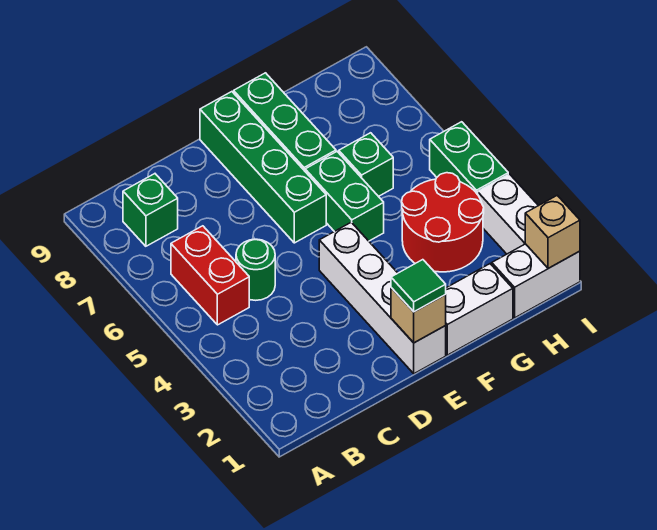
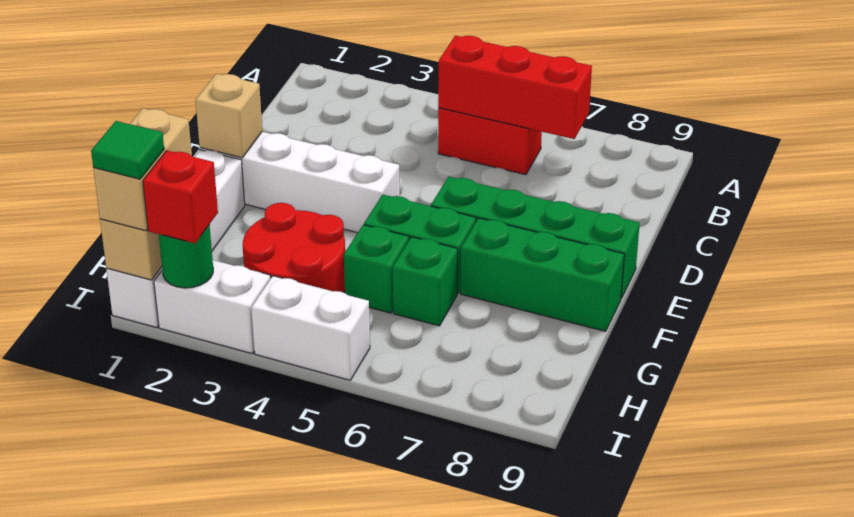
none -> red 1x3 brick [438,36,592,139]
green 1x1 brick [123,174,178,246] -> green 1x1 brick moved to [344,225,409,313]
green 1x1 round brick [236,239,275,300] -> green 1x1 round brick moved to [159,224,213,288]
green 1x1 tile [391,260,446,312] -> green 1x1 tile moved to [91,121,164,179]
none -> tan 1x2 brick [93,108,192,231]
none -> red 1x1 brick [143,151,218,243]
green 1x2 brick [430,122,508,195] -> white 1x2 brick [251,276,370,380]

